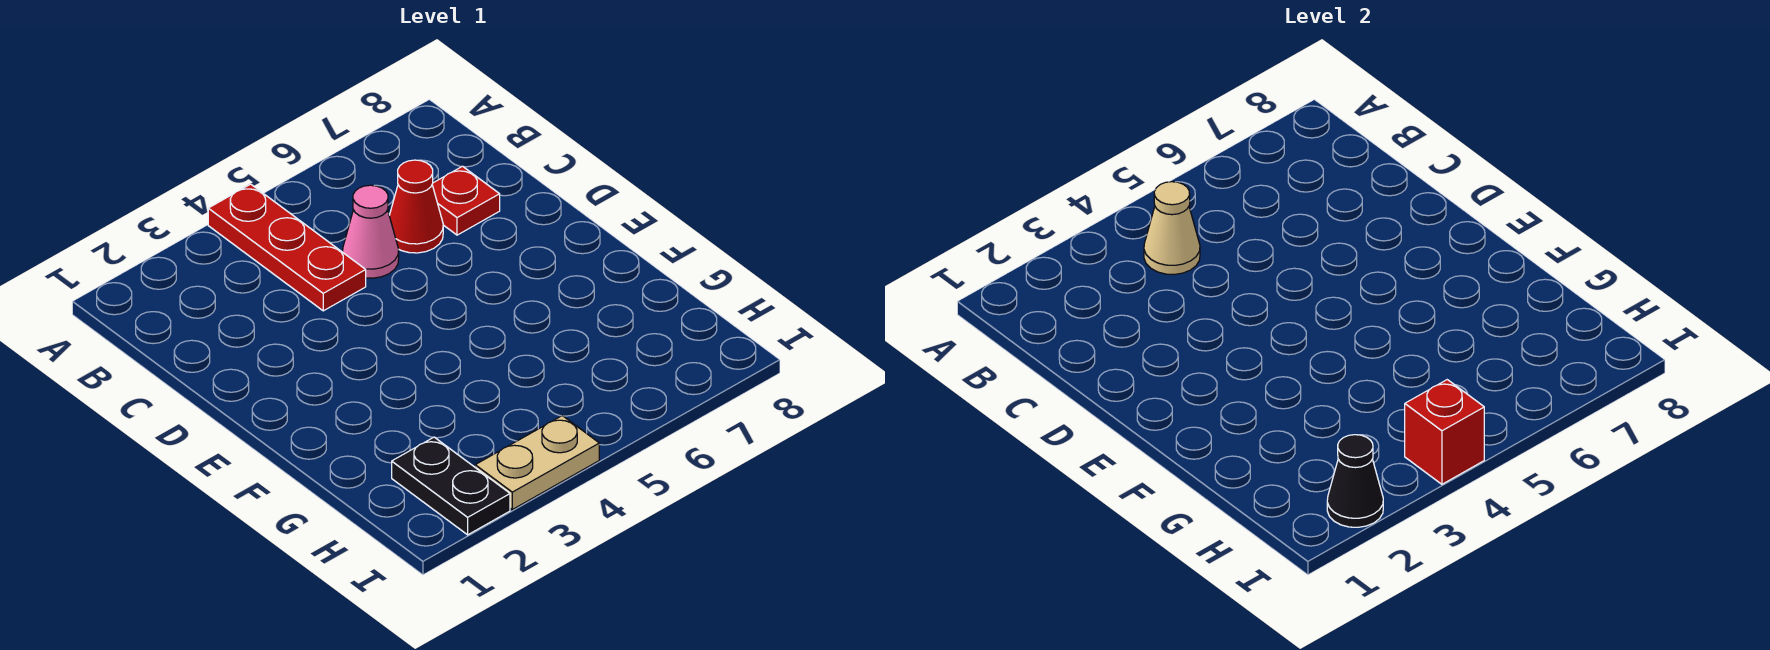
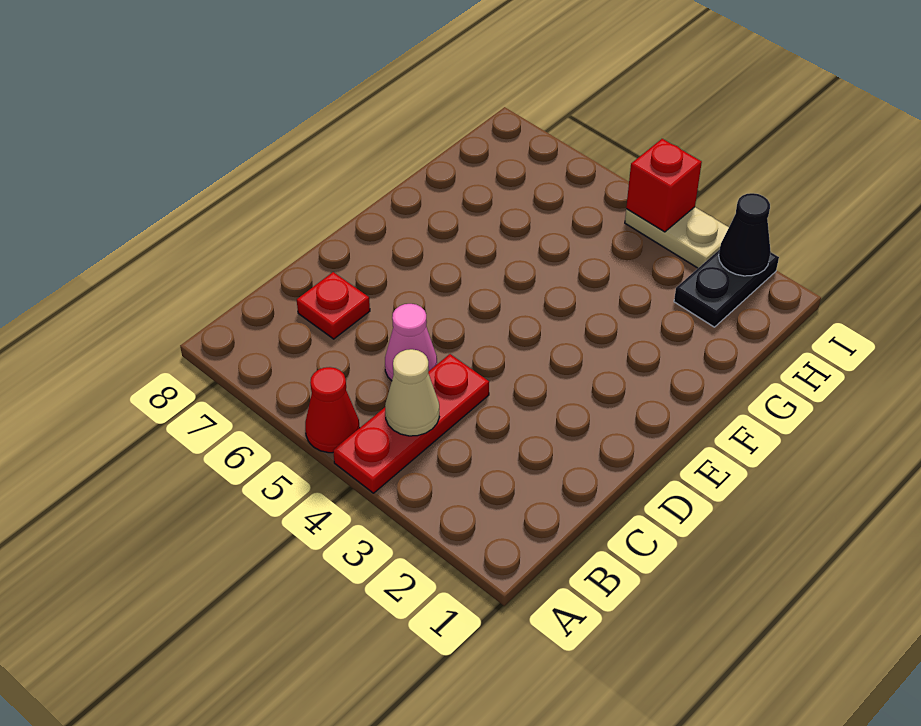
red 1x1 cone [389,160,443,253] -> red 1x1 cone moved to [305,367,359,453]

